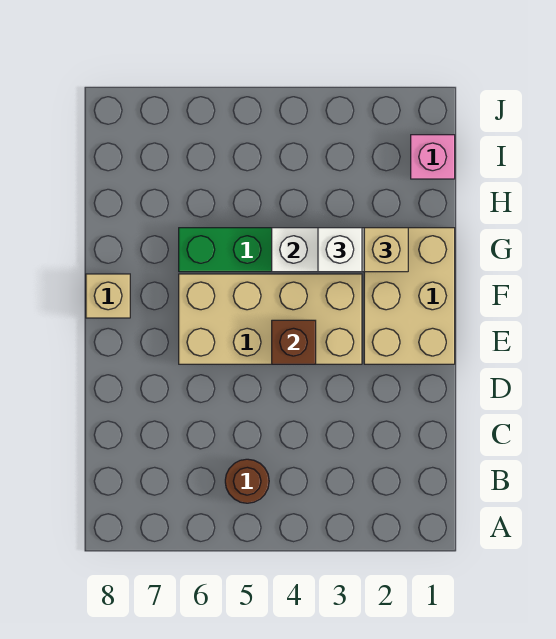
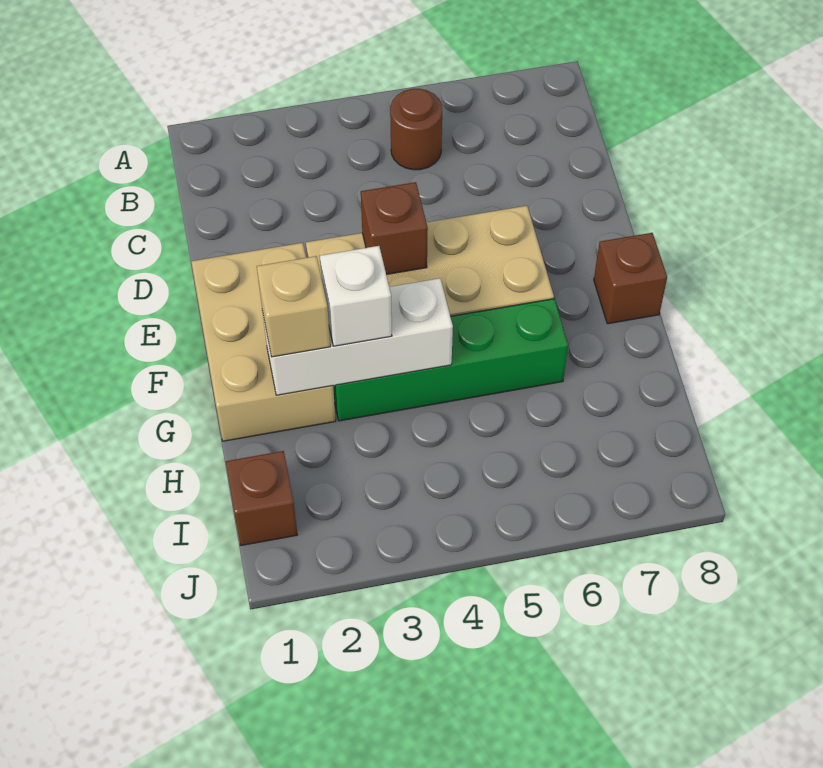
tan 1x1 brick [86,274,130,318] -> brown 1x1 brick [594,233,667,324]
pink 1x1 brick [411,135,455,179] -> brown 1x1 brick [226,451,298,546]

